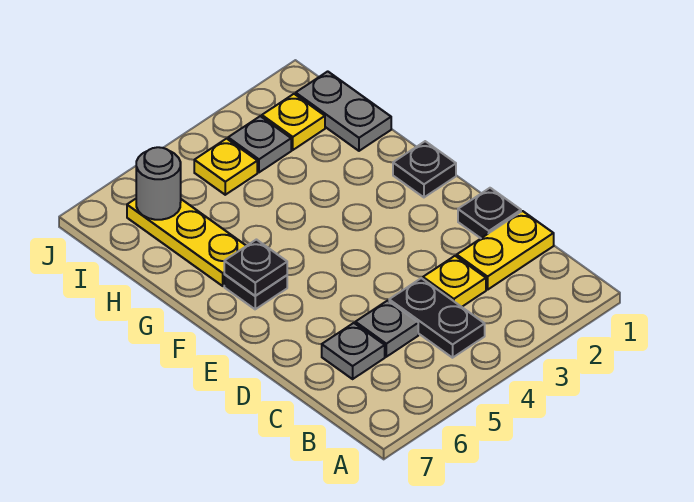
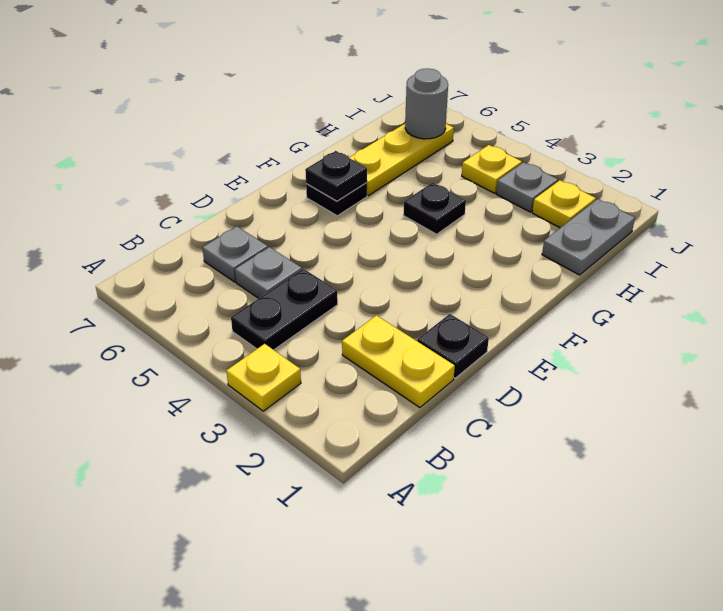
yellow 1x1 plate [423,256,486,307] -> yellow 1x1 plate moved to [227,344,301,411]
black 1x1 plate [393,141,456,197] -> black 1x1 plate moved to [403,183,466,234]

